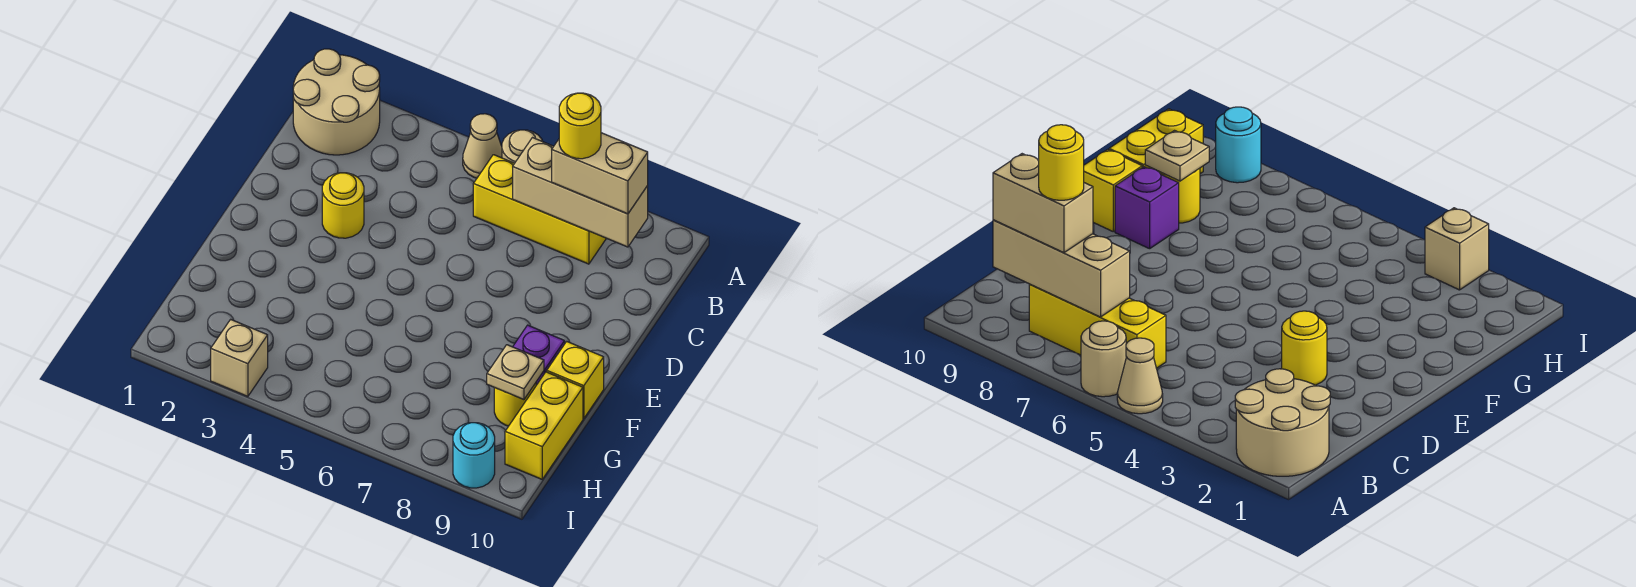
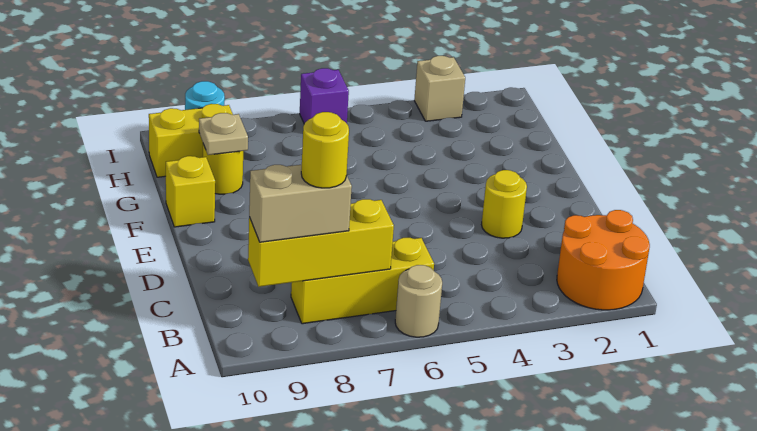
tan 2x2 round brick [293,49,380,155] -> orange 2x2 round brick [557,210,650,310]
tan 1x1 cone [463,114,502,178] -> none
tan 1x3 brick [513,138,648,247] -> yellow 1x3 brick [248,199,394,287]
purple 1x1 brick [513,325,565,385] -> purple 1x1 brick moved to [300,68,349,124]
yellow 1x2 brick [505,372,583,479] -> yellow 1x2 brick turned to [149,104,233,177]

